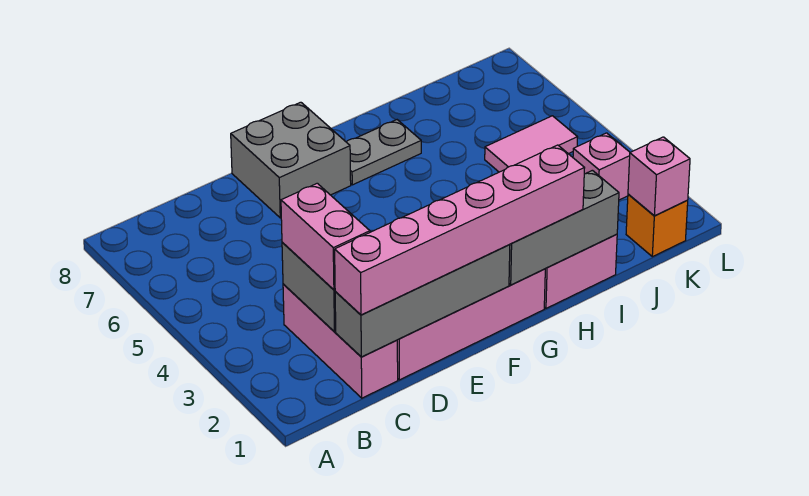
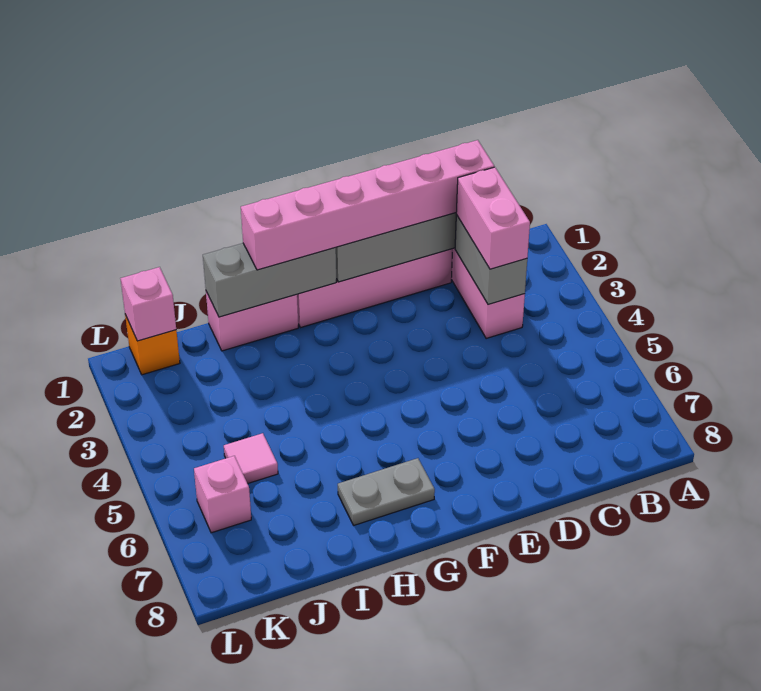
grey 2x2 brick [231,102,351,218] -> none
pink 1x2 tile [485,116,577,172] -> pink 1x1 tile [224,433,278,484]
pink 1x1 brick [573,133,630,200] -> pink 1x1 brick moved to [194,456,251,533]

